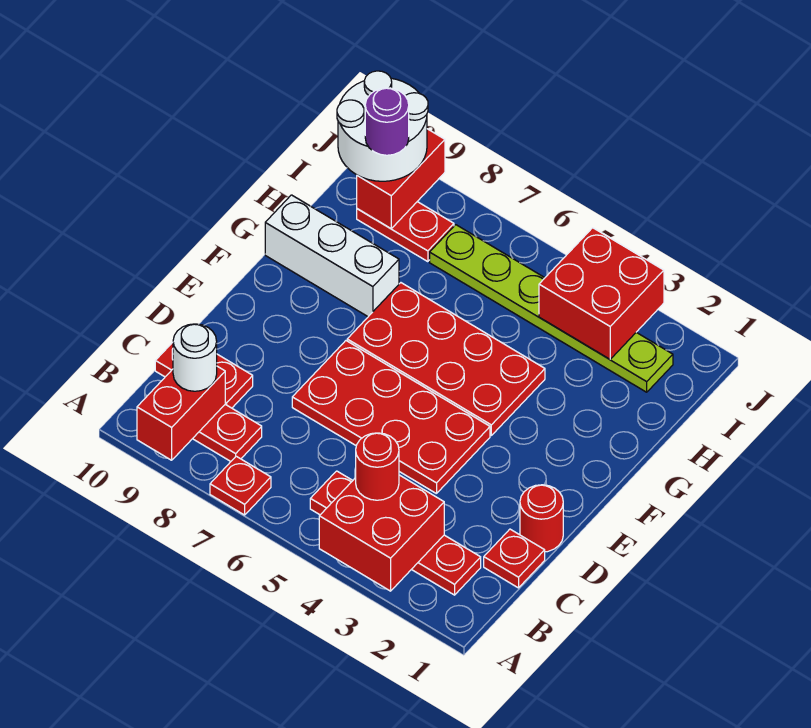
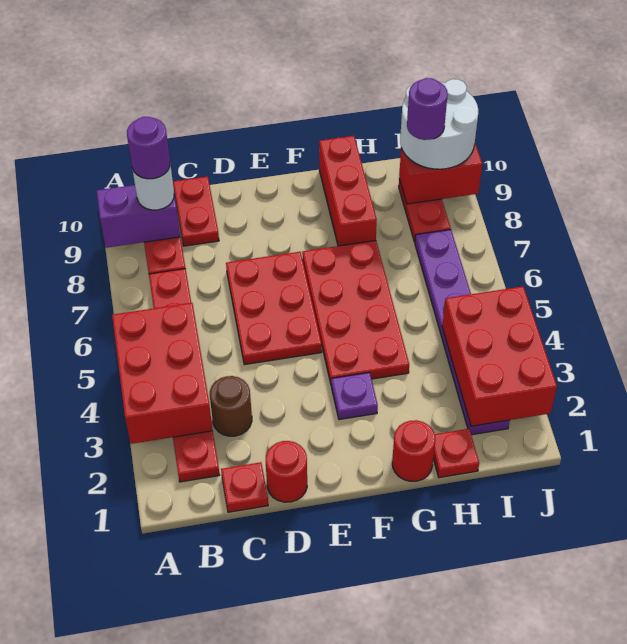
red 2x2 brick [319,475,444,591] -> red 2x3 brick [112,303,213,444]
red 1x1 plate [210,456,271,515] -> red 1x1 plate moved to [433,429,479,478]
red 1x2 brick [137,366,225,460] -> purple 1x2 brick [96,185,180,248]
red 1x4 plate [310,471,481,595] -> red 1x6 plate [149,269,220,482]
red 1x1 round brick [356,433,399,500] -> red 1x1 round brick moved to [392,420,435,481]
none -> purple 1x1 round brick [127,117,170,179]
none -> brown 1x1 round brick [210,376,252,436]
red 2x4 plate [292,341,490,494] -> red 2x3 plate [226,252,322,365]
none -> purple 1x1 plate [331,372,378,420]
white 1x3 brick [265,195,399,317] -> red 1x3 brick [319,136,377,246]
lime 1x6 plate [430,225,673,392] -> purple 1x6 plate [415,230,510,435]
red 2x2 brick [539,228,664,359] -> red 2x3 brick [442,286,557,426]

